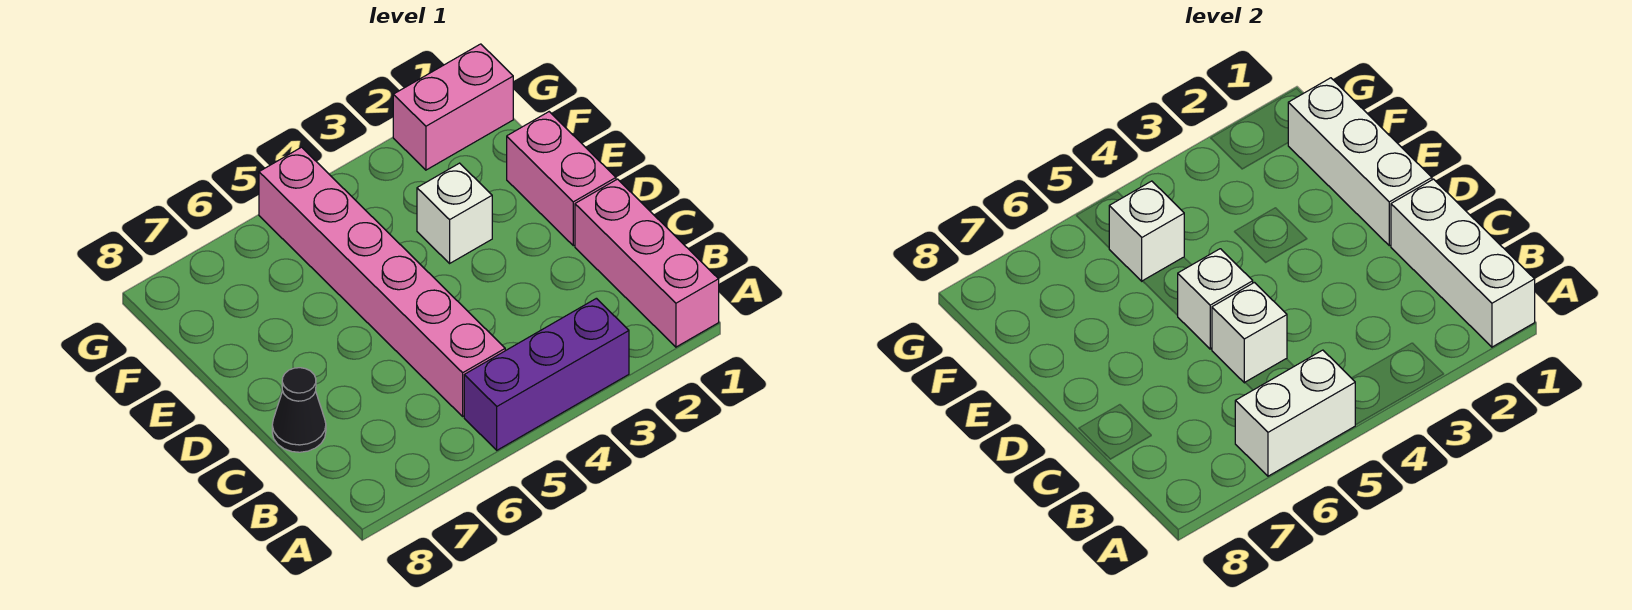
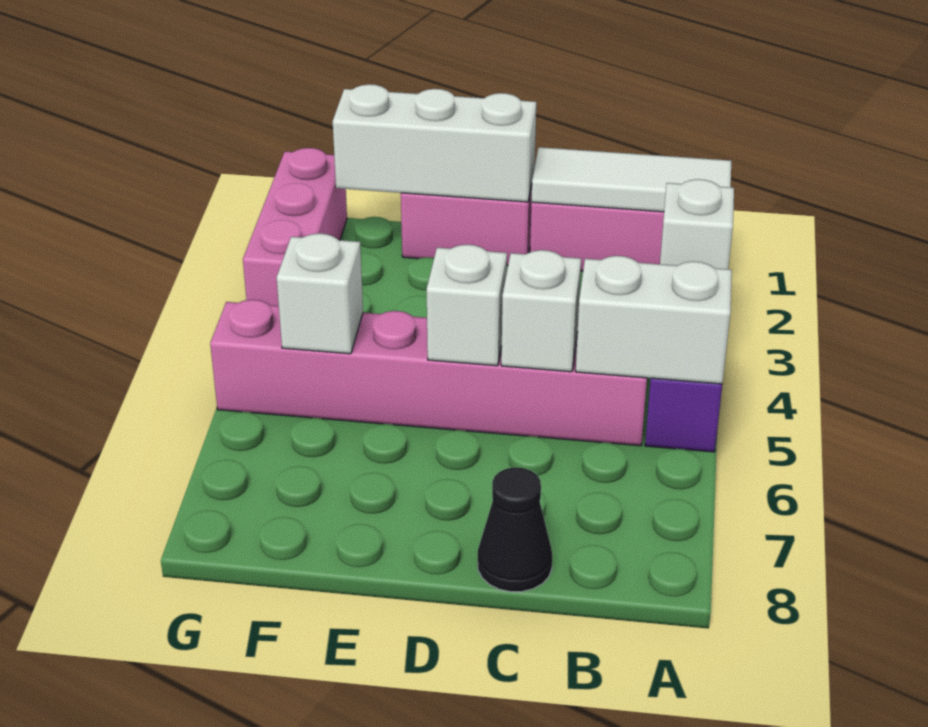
white 1x3 brick [1391,179,1535,347] -> white 1x3 tile [532,147,731,212]
white 1x2 brick [1235,350,1355,476] -> white 1x2 brick turned to [576,256,732,384]
white 1x1 brick [417,163,492,263] -> white 1x1 brick moved to [660,179,734,269]
pink 1x2 brick [393,44,513,170] -> pink 1x3 brick [243,148,347,306]

